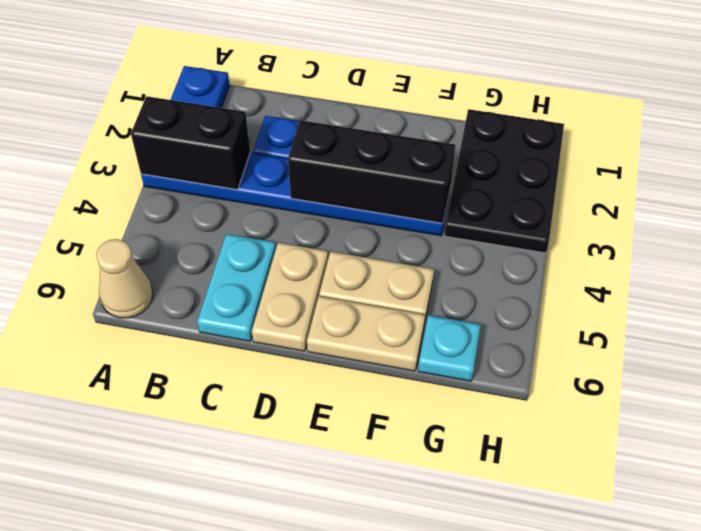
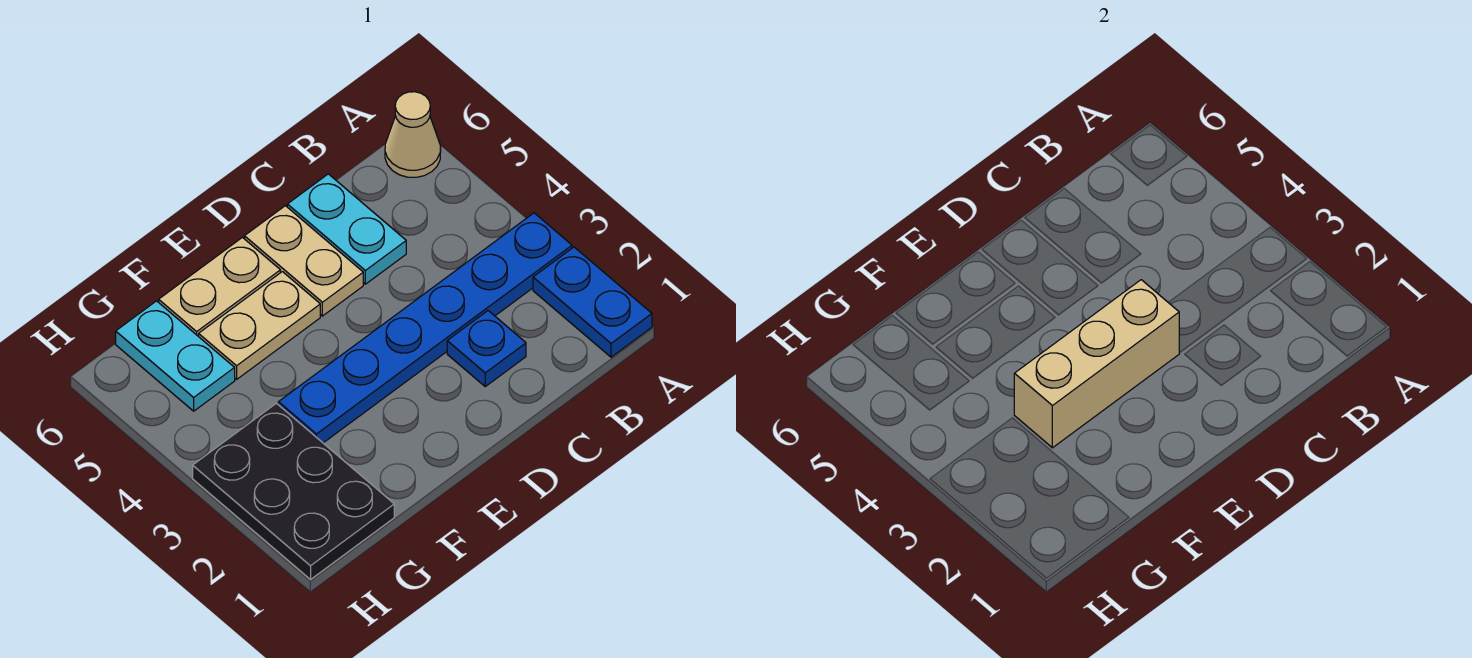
black 1x2 brick [131,96,250,190] -> none
black 1x3 brick [288,120,456,223] -> tan 1x3 brick [1014,280,1179,448]
cyan 1x1 plate [418,315,481,381] -> cyan 1x2 plate [116,301,235,411]

